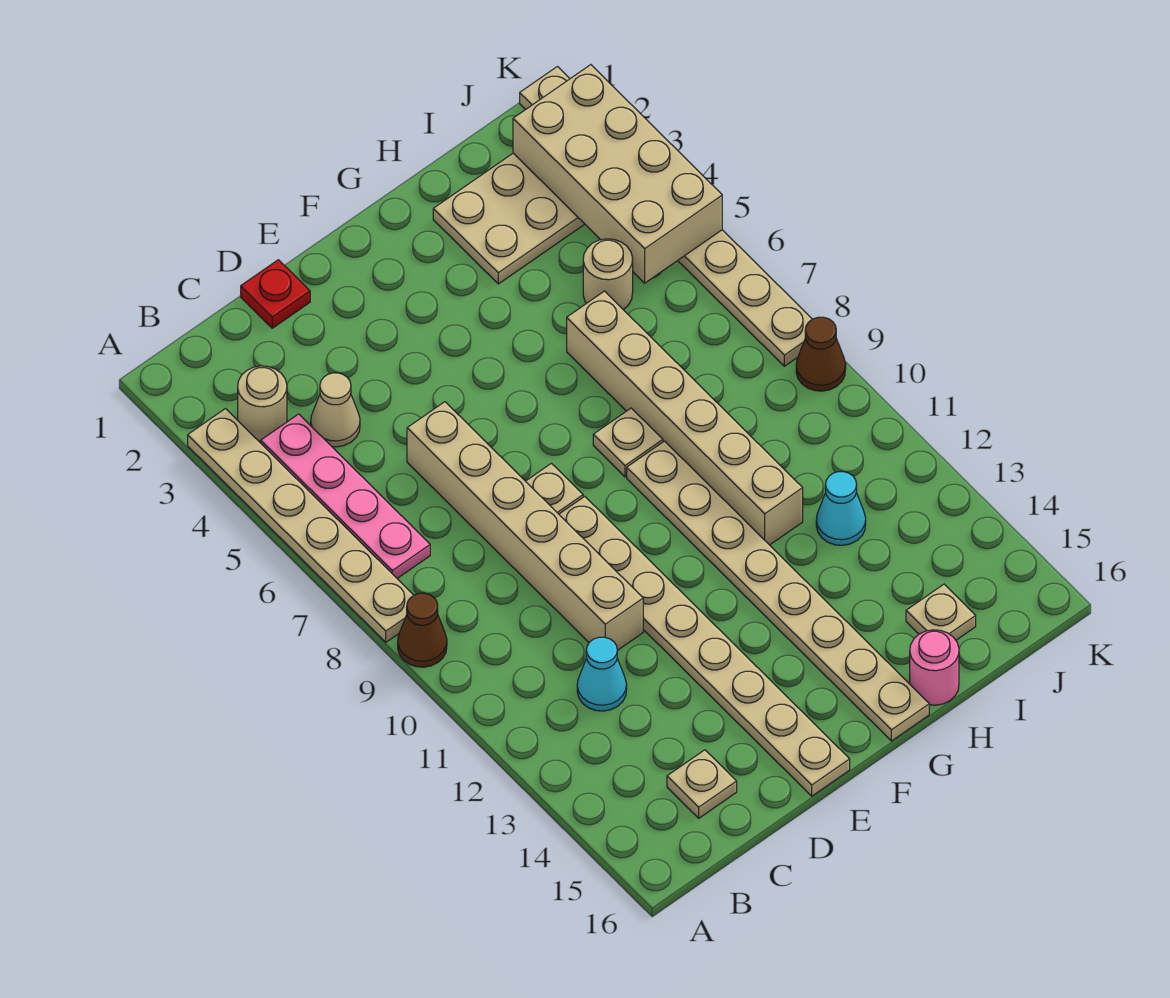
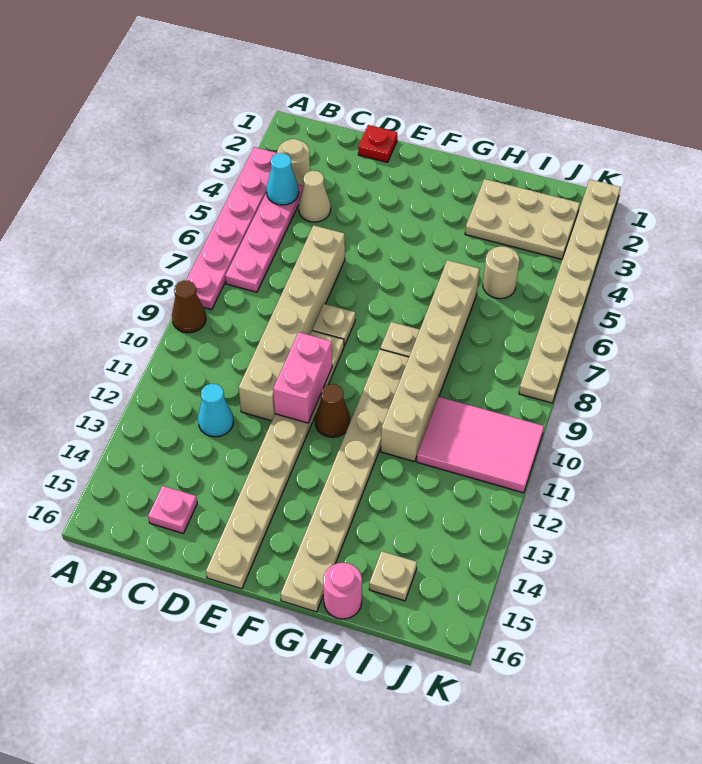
tan 1x6 plate [188,409,414,642] -> pink 1x6 plate [186,147,278,310]
tan 1x1 plate [667,750,737,818] -> pink 1x1 plate [148,486,197,534]
none -> pink 1x2 brick [273,332,332,423]
none -> pink 2x3 tile [417,397,544,493]
cyan 1x1 cone [816,472,866,545] -> cyan 1x1 cone moved to [266,153,299,205]
tan 2x4 brick [513,65,722,283] -> none
brown 1x1 cone [796,317,846,391] -> brown 1x1 cone moved to [315,384,350,437]

